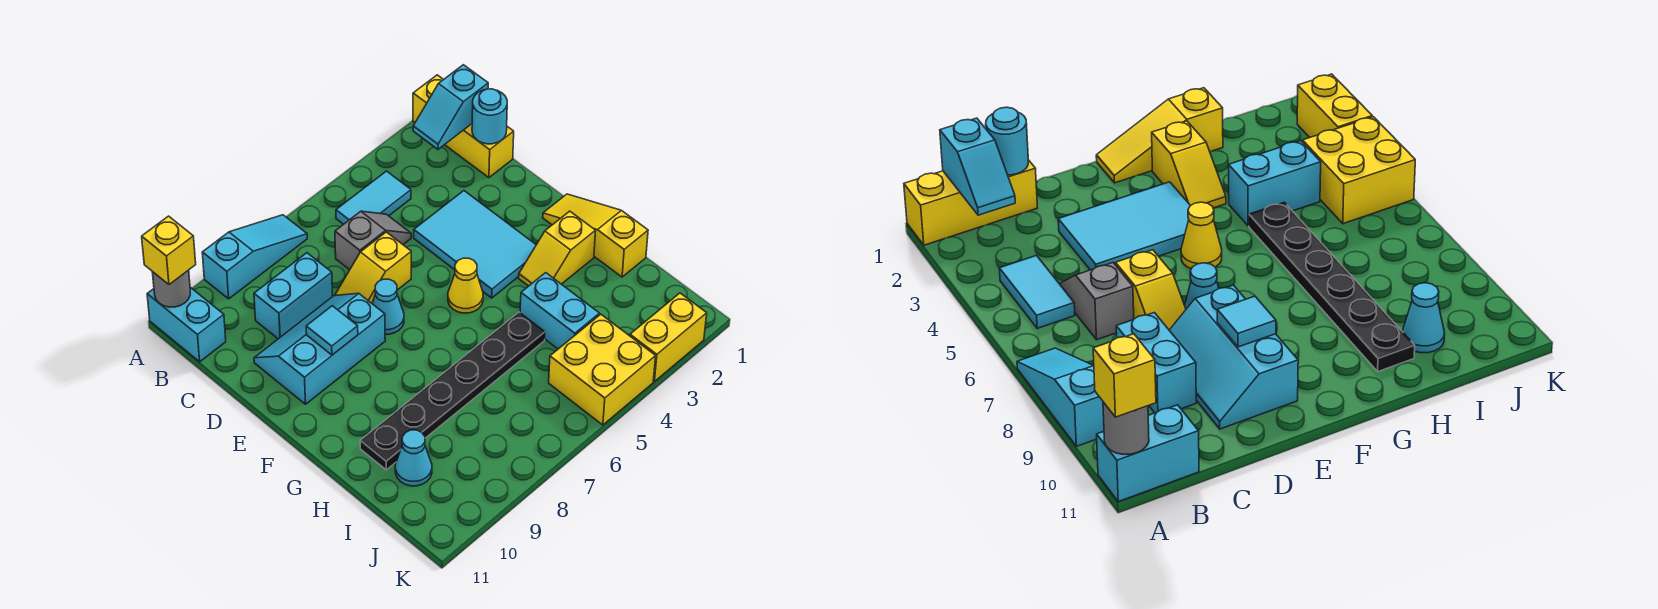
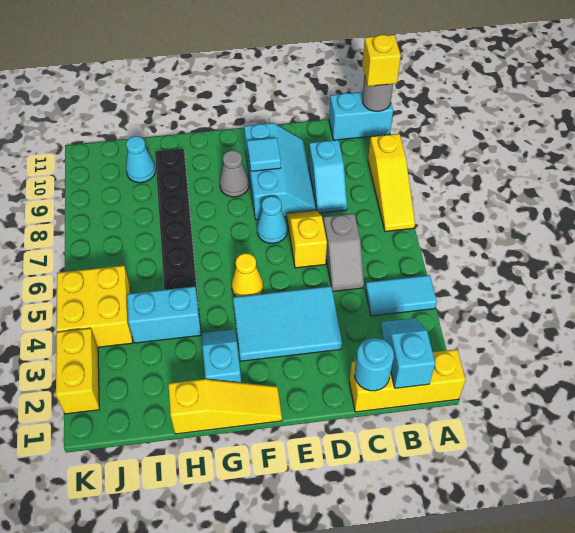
cyan 1x3 slope [202,215,307,299] -> yellow 1x3 slope [368,134,415,231]
cyan 1x2 tile [336,171,411,224] -> cyan 1x2 tile turned to [365,275,437,316]
cyan 1x2 brick [254,253,333,339] -> cyan 1x2 slope [309,140,347,213]
none -> grey 1x1 cone [220,150,249,197]
yellow 1x2 slope [519,211,596,286] -> cyan 1x2 slope [202,329,241,383]

